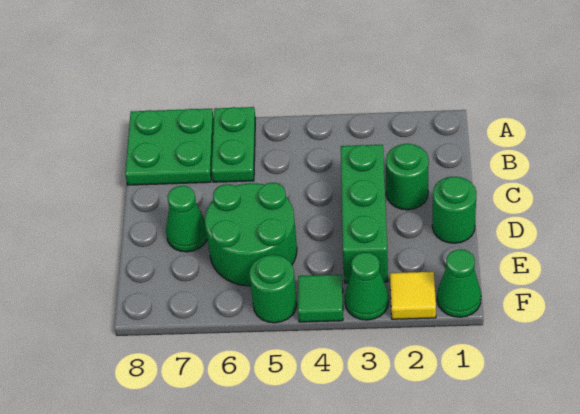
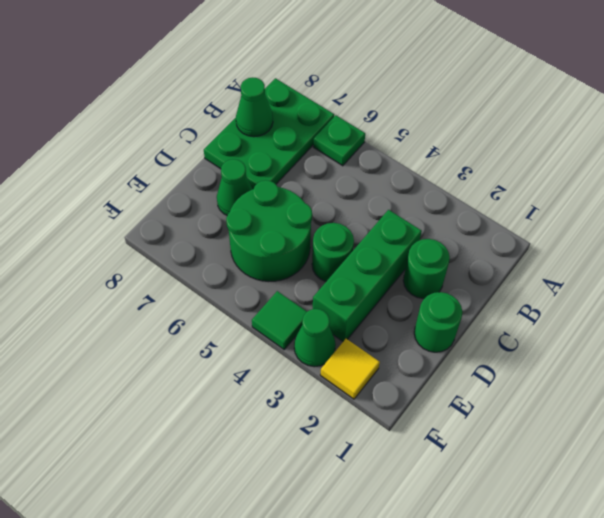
green 1x2 plate [212,107,255,182] -> green 1x1 plate [313,115,365,166]
green 2x2 plate [125,109,214,185] -> green 2x3 plate [204,78,334,189]
green 1x1 cone [437,249,481,317] -> green 1x1 cone moved to [236,77,273,137]
green 1x1 round brick [249,255,297,323] -> green 1x1 round brick moved to [312,223,354,281]

